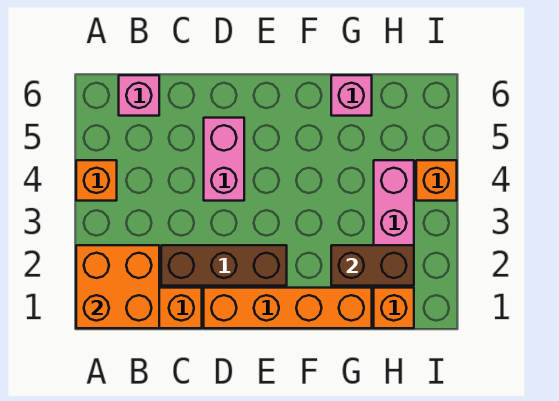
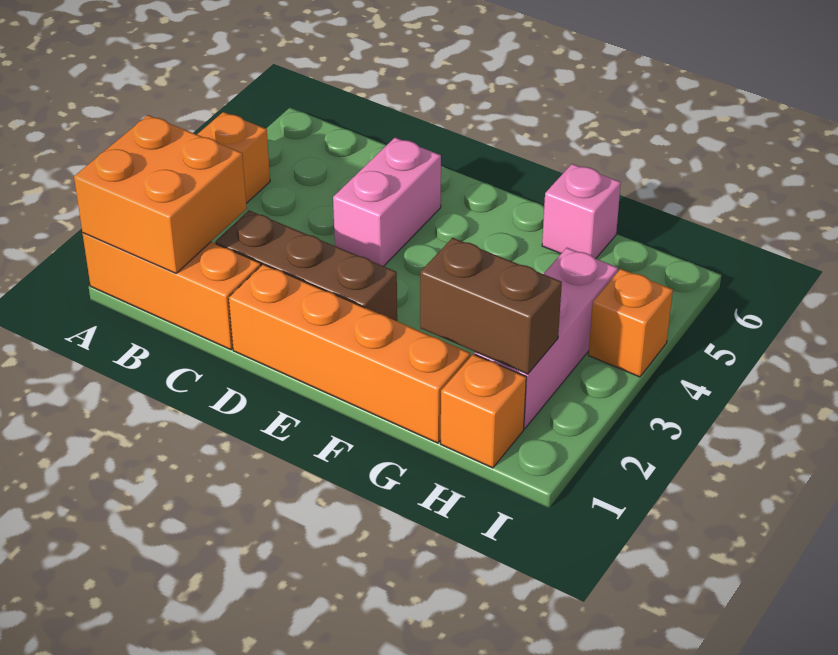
pink 1x1 brick [119,75,159,116] -> none

